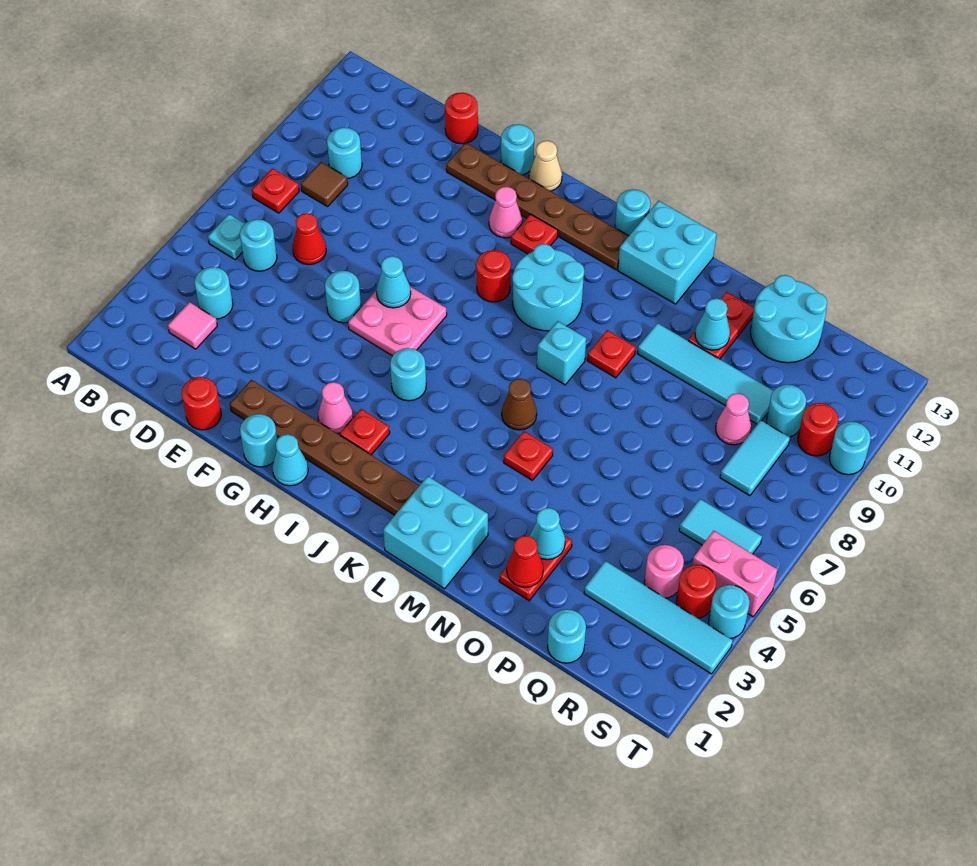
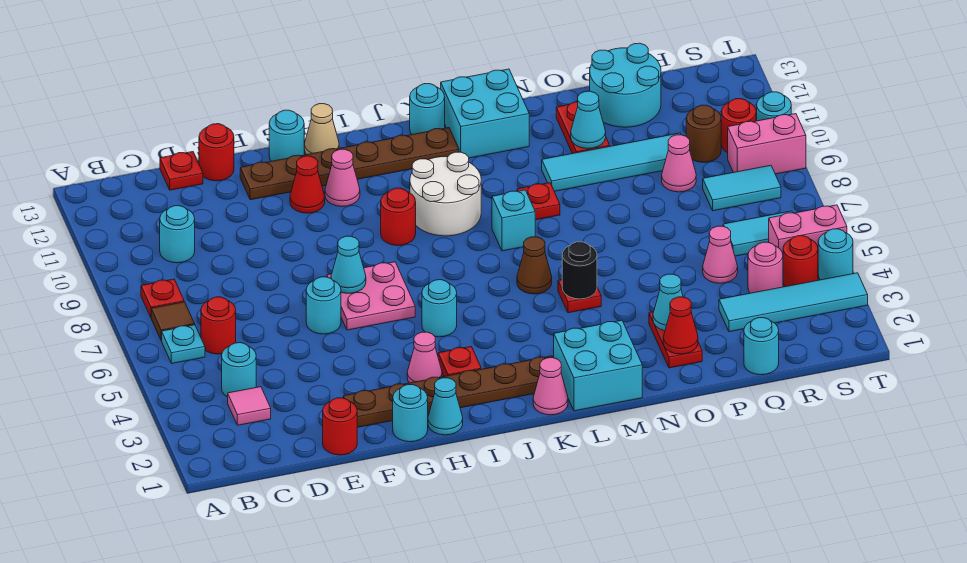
cyan 1x1 round brick [240,219,277,271] -> red 1x1 round brick [201,297,236,354]
brown 1x1 tile [301,162,348,207] -> brown 1x1 tile moved to [151,302,195,341]
red 1x1 cone [293,213,326,265] -> red 1x1 cone moved to [290,156,325,213]
red 1x1 plate [511,214,558,254] -> red 1x1 plate moved to [160,152,203,190]
cyan 2x2 round brick [512,244,584,331] -> white 2x2 round brick [410,152,481,236]
none -> pink 1x1 cone [533,358,568,415]
none -> black 1x1 round brick [562,242,597,299]
none -> pink 1x1 cone [703,226,738,283]
cyan 1x2 tile [720,420,790,496] -> cyan 1x2 tile turned to [703,165,781,211]
cyan 1x1 round brick [766,385,806,437] -> brown 1x1 round brick [686,105,721,162]
none -> pink 1x2 brick [728,114,806,174]

